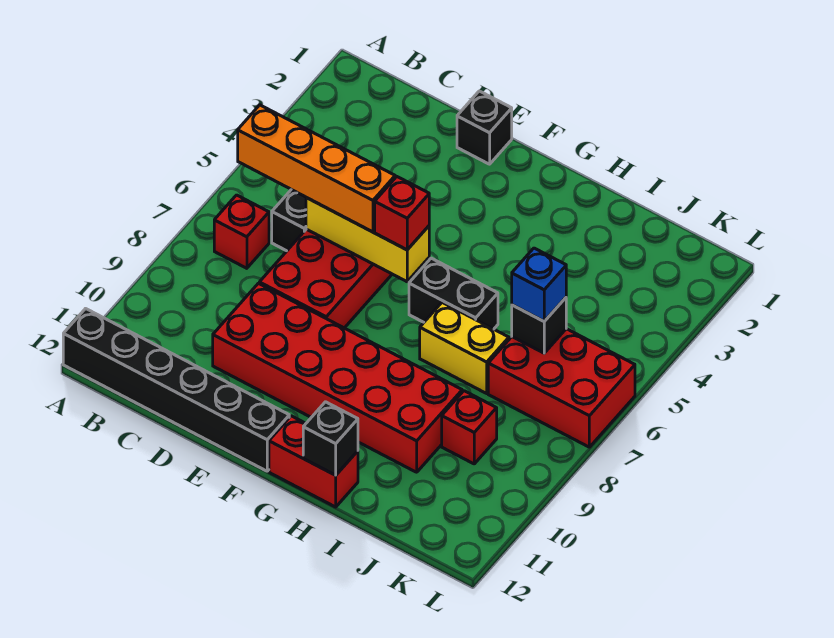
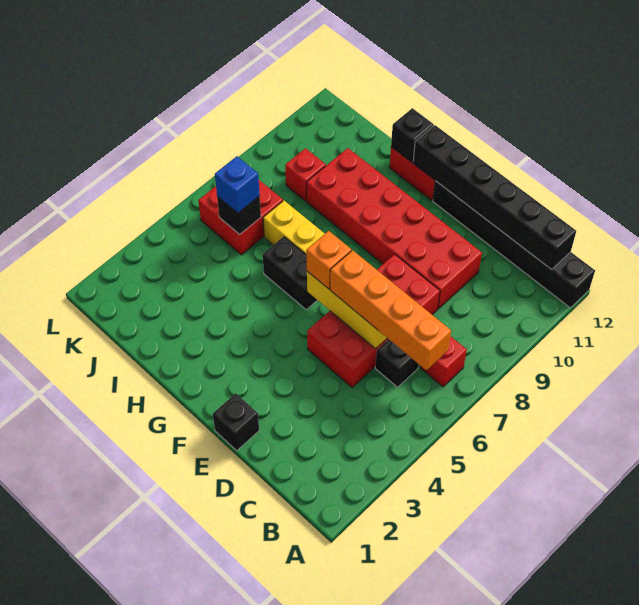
none -> black 1x6 brick [413,125,576,270]
red 1x1 brick [375,177,429,250] -> orange 1x1 brick [306,231,351,289]
red 2x3 brick [488,329,635,447] -> red 2x2 brick [198,180,283,255]

